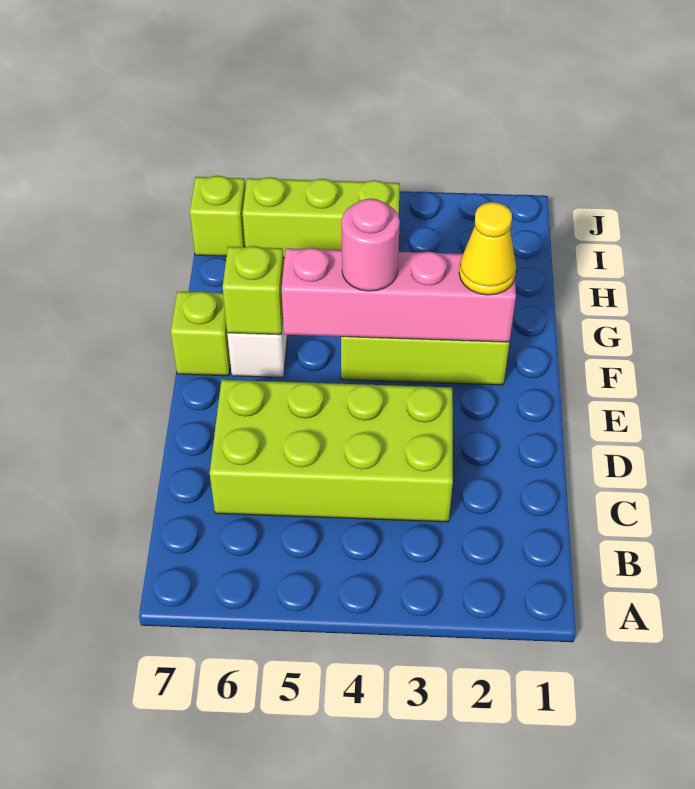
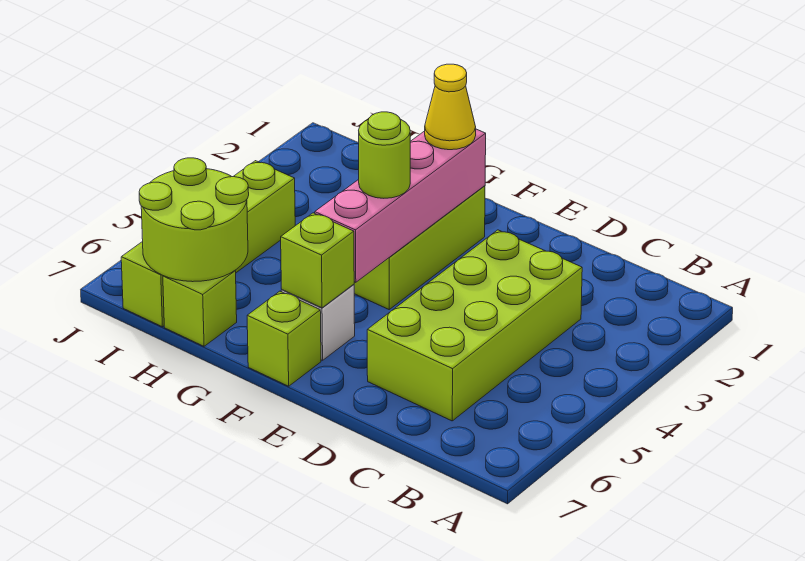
pink 1x1 round brick [342,199,400,291] -> lime 1x1 round brick [359,112,410,198]
none -> lime 2x2 round brick [139,158,249,282]
none -> lime 1x1 brick [163,271,237,346]

